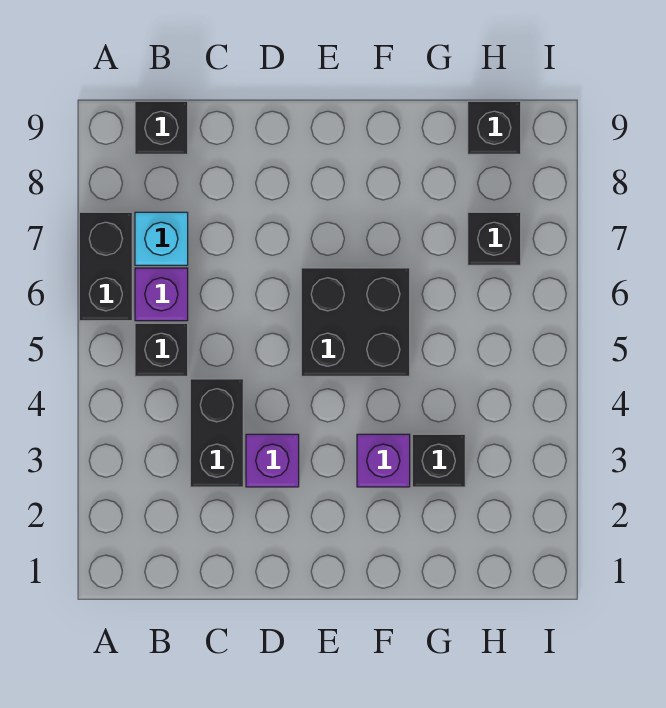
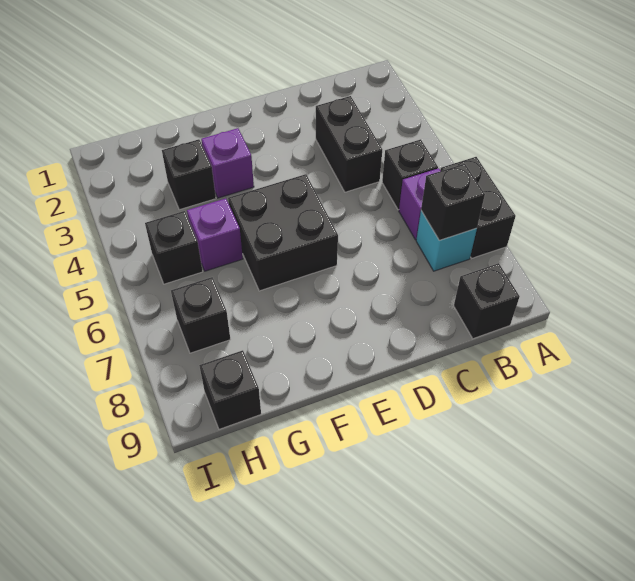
none -> black 1x1 brick [421,164,485,240]
purple 1x1 brick [246,434,299,487] -> purple 1x1 brick moved to [187,198,243,271]
none -> black 1x1 brick [145,211,203,284]

